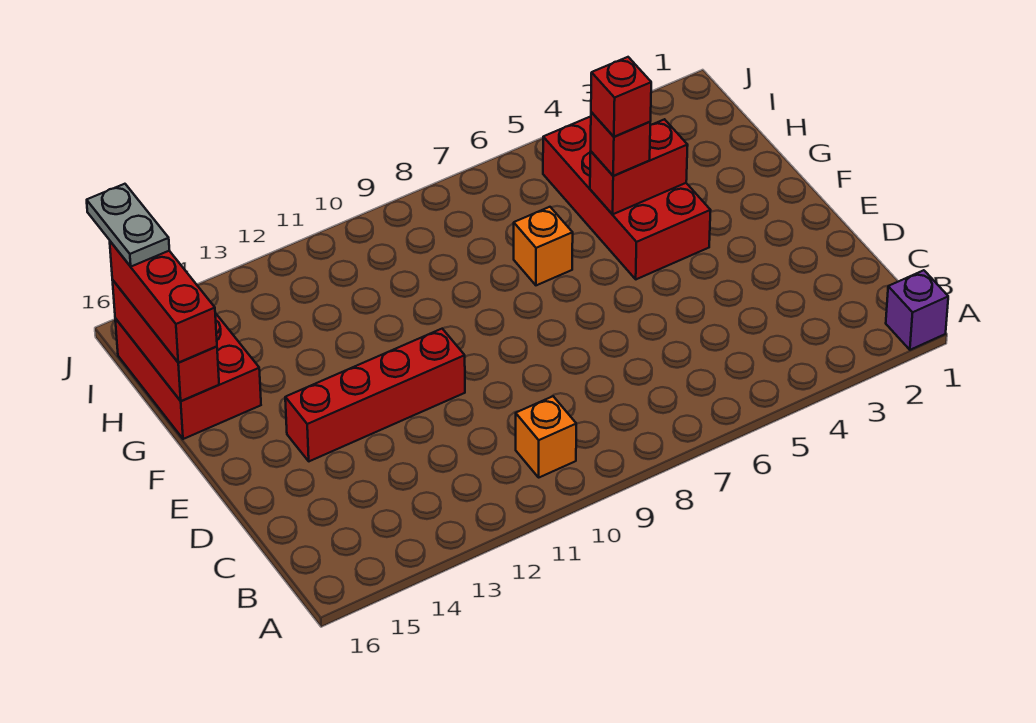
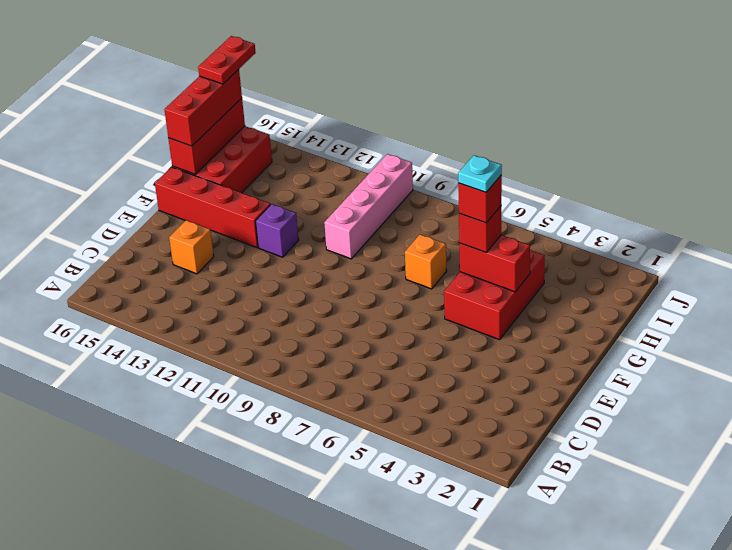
purple 1x1 brick [886,270,948,350] -> purple 1x1 brick moved to [256,204,299,257]
orange 1x1 brick [516,396,576,477] -> orange 1x1 brick moved to [169,220,214,274]
red 1x4 brick [285,329,465,461] -> red 1x4 brick moved to [155,167,270,248]
red 2x4 brick [543,116,711,279] -> red 2x3 brick [444,250,545,340]
none -> cyan 1x1 plate [458,155,502,192]
none -> pink 1x4 brick [324,154,413,259]
grey 1x2 plate [87,184,169,267] -> red 1x2 plate [198,36,256,84]

